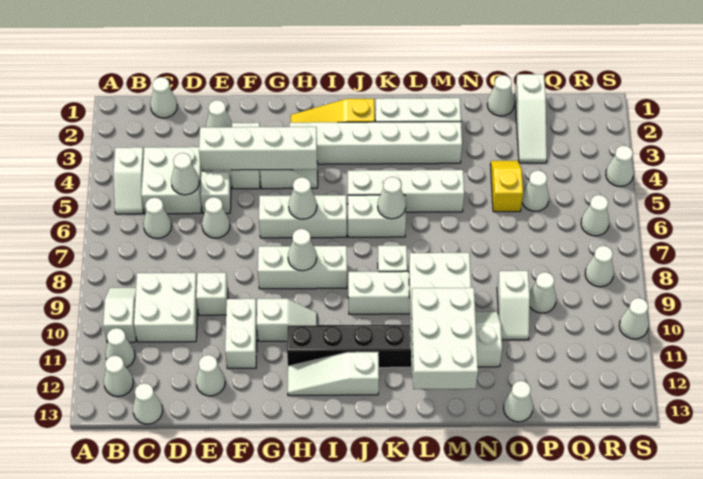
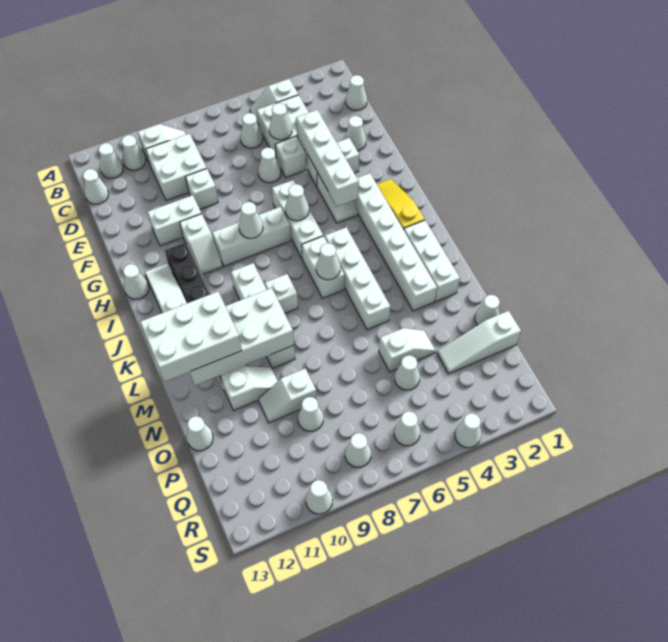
white 1x1 cone [196,355,225,396] -> white 1x1 cone moved to [123,264,149,299]
white 1x3 brick [258,246,347,289] -> white 1x3 brick turned to [212,207,291,266]
yellow 1x2 slope [490,161,523,212] -> white 1x2 slope [379,328,436,372]

